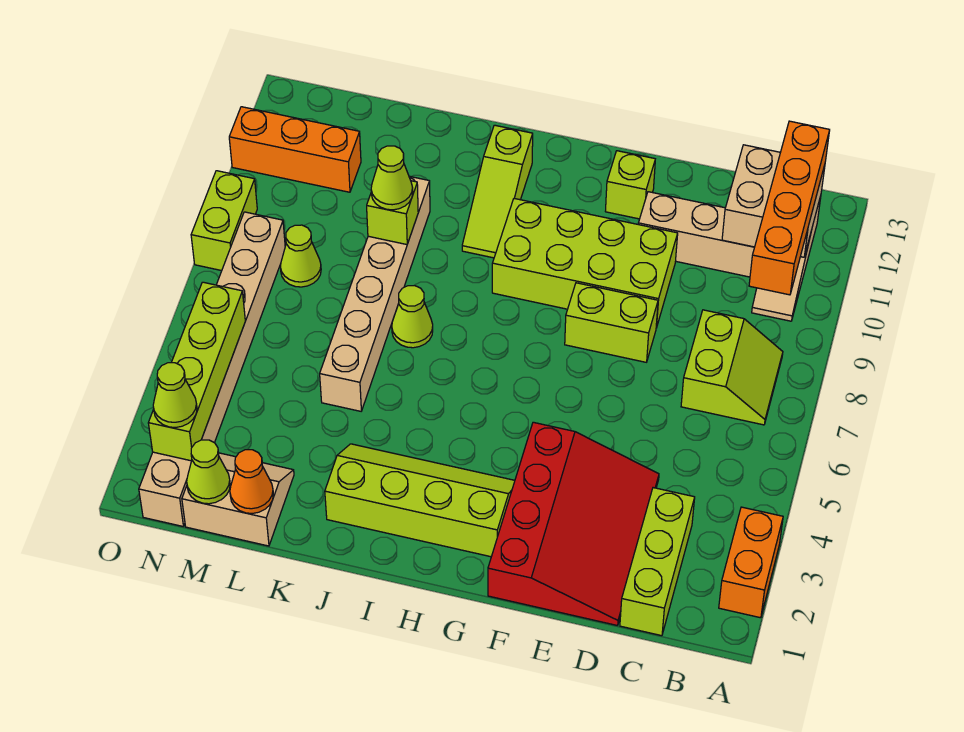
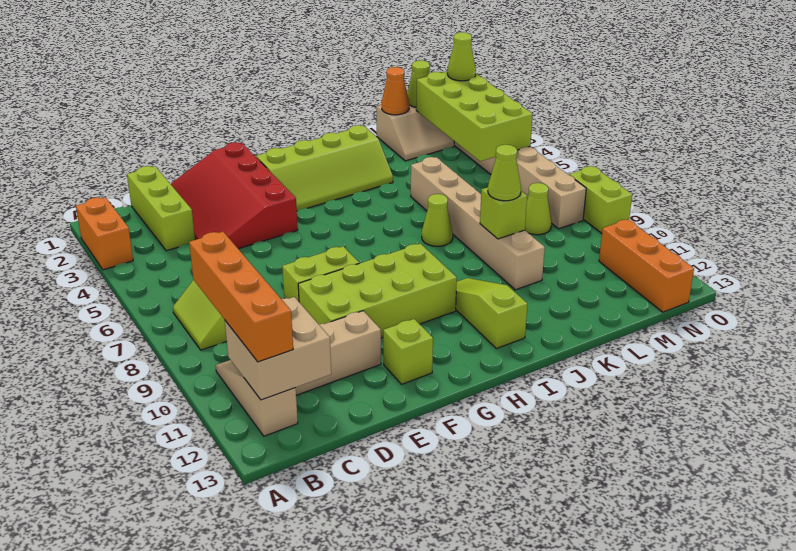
orange 1x3 brick [229,107,361,192] -> orange 1x3 brick turned to [599,219,694,312]
lime 1x4 brick [148,282,245,461] -> lime 2x4 brick [416,71,533,161]

